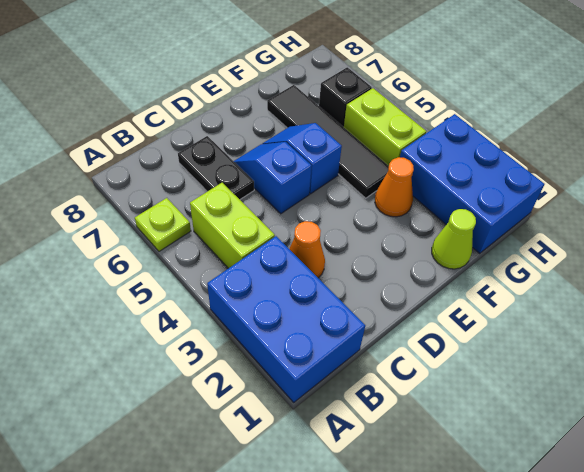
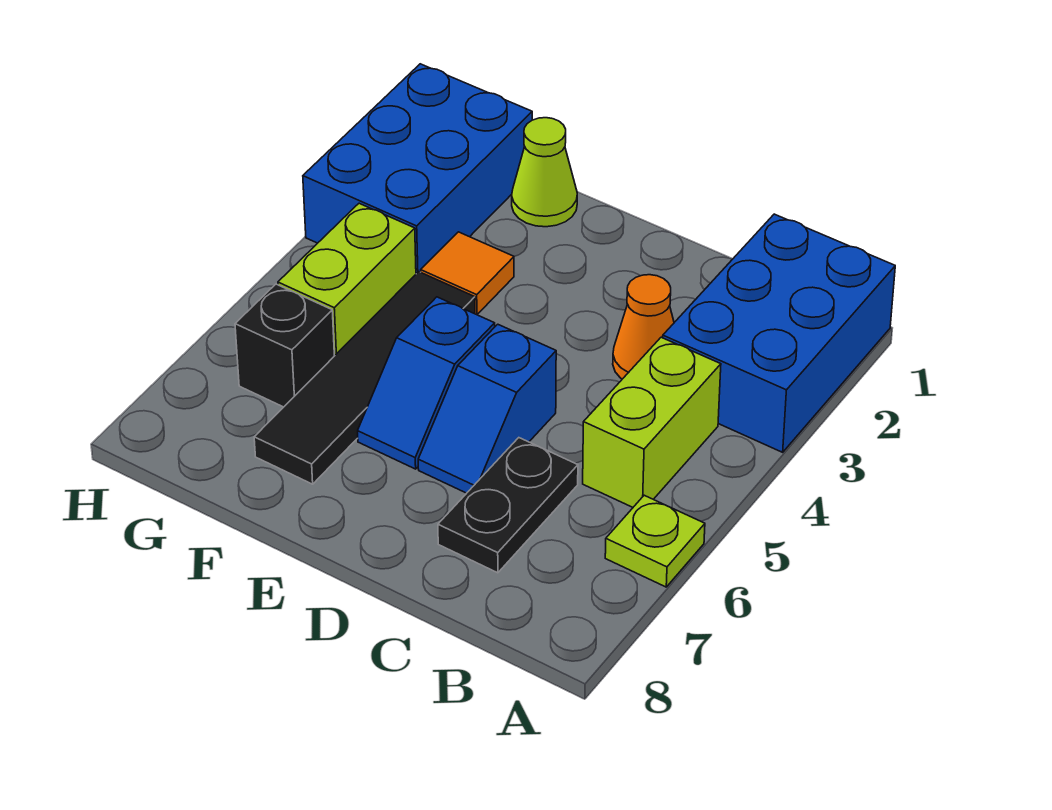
orange 1x1 cone [375,157,414,217] -> orange 1x1 tile [421,232,514,315]

